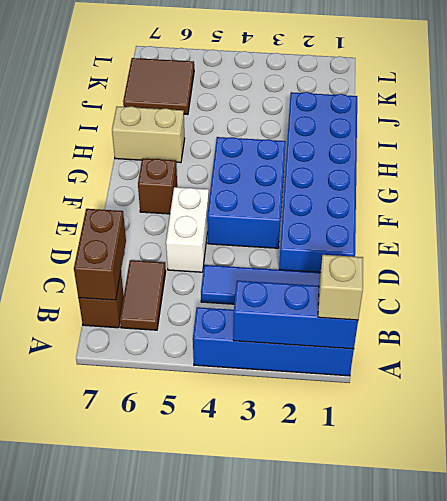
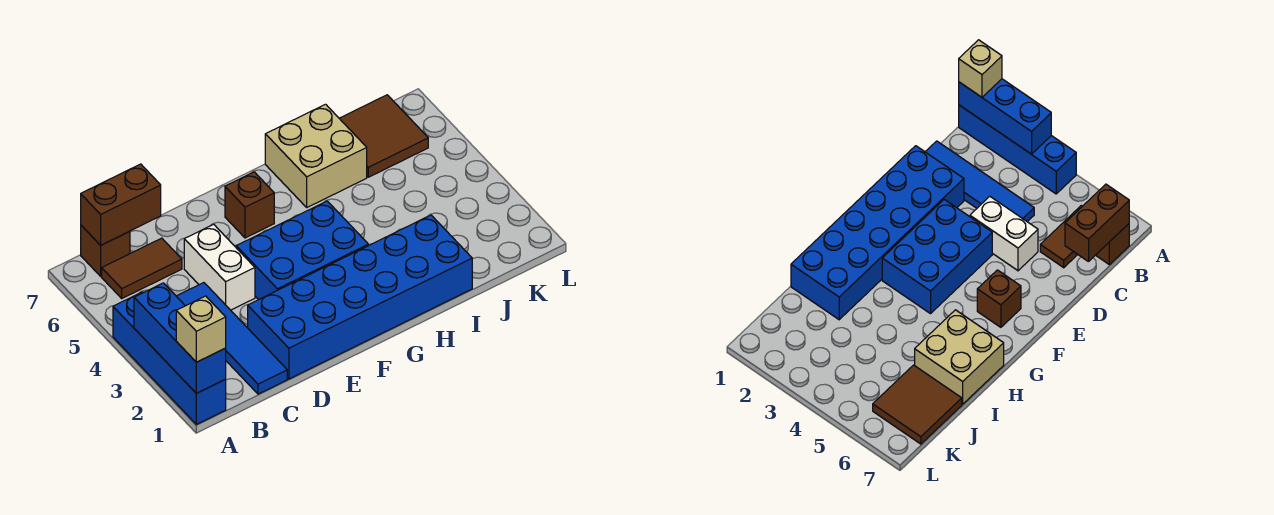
white 1x2 brick [166,187,209,272] -> white 1x2 brick turned to [184,224,255,310]
tan 1x2 brick [112,106,185,163] -> tan 2x2 brick [265,104,367,207]

